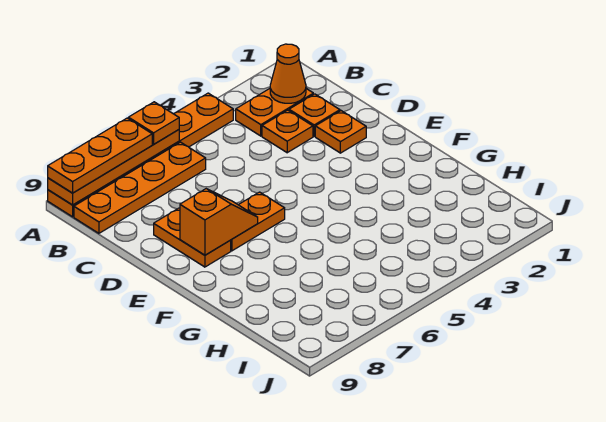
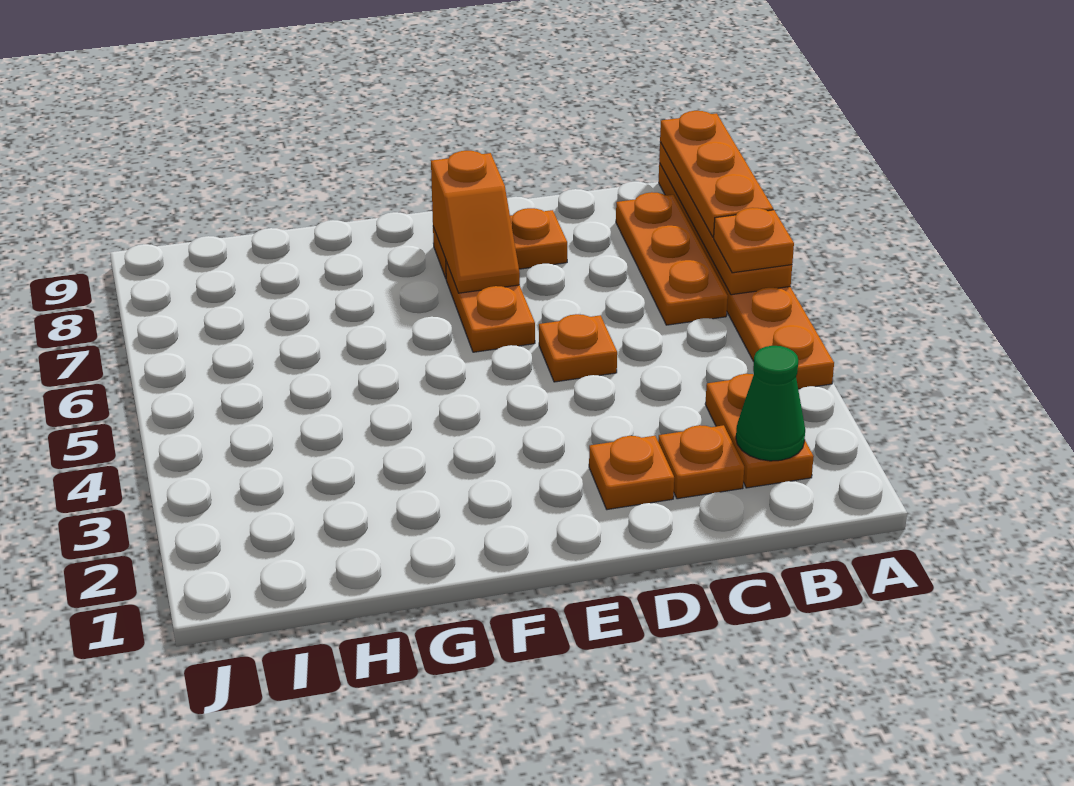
orange 1x1 cone [270,44,306,103] -> green 1x1 cone [736,346,805,461]
orange 1x4 plate [74,142,206,233] -> orange 1x3 plate [616,192,728,325]
orange 1x1 plate [262,110,313,153] -> orange 1x1 plate moved to [539,314,617,382]

